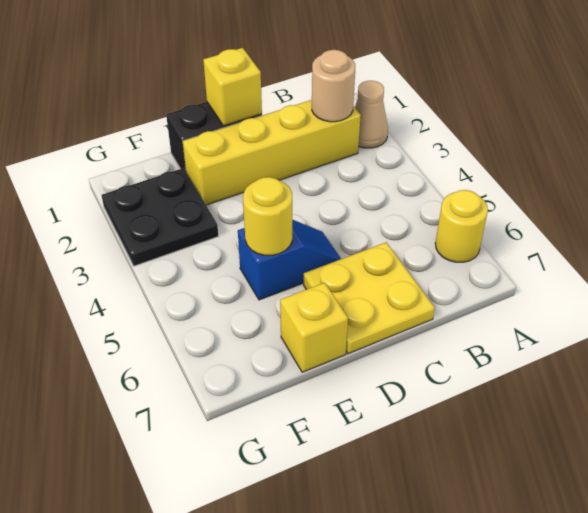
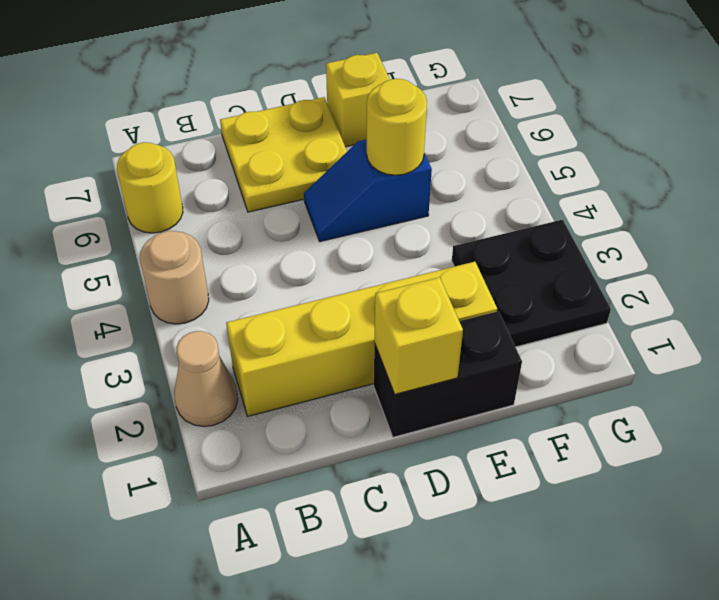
tan 1x1 round brick [312,50,355,122] -> tan 1x1 round brick moved to [140,231,209,324]

